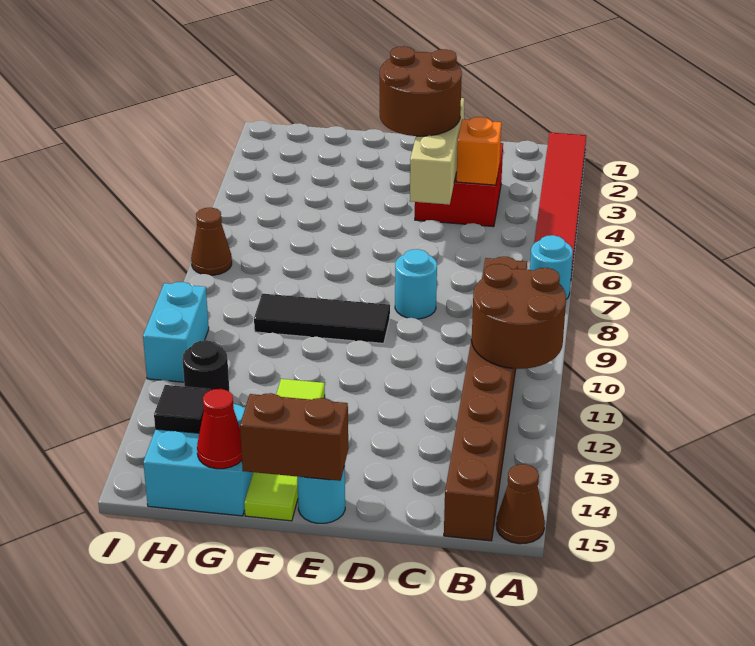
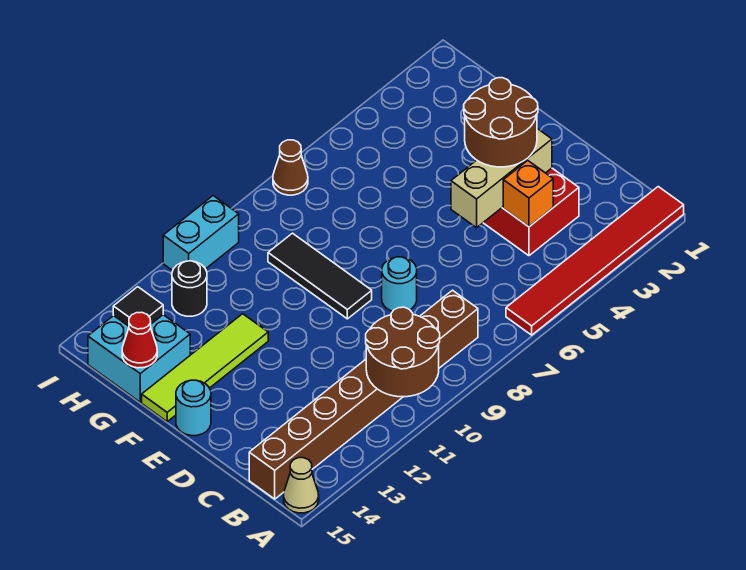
cyan 1x1 round brick [530,235,573,299] -> none
brown 1x1 cone [496,464,545,544] -> tan 1x1 cone [284,458,319,513]
brown 1x2 brick [240,393,348,481] -> none

